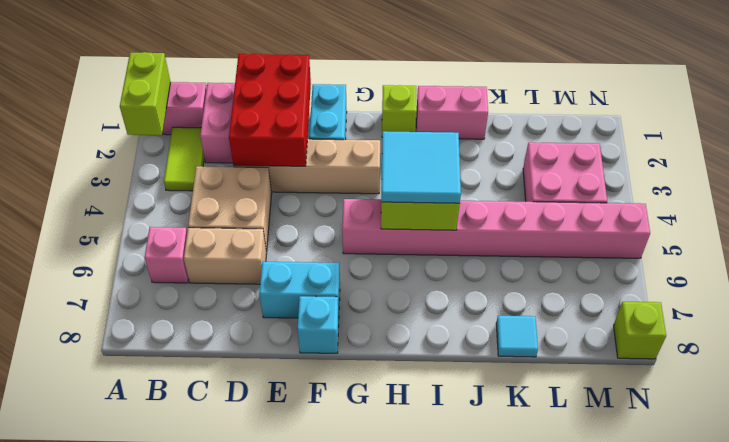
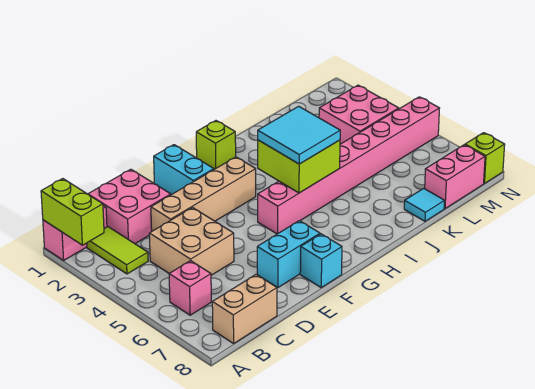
tan 1x2 brick [184,228,266,284] -> tan 1x2 brick moved to [212,275,277,343]
red 2x3 brick [229,54,311,166] -> none
pink 1x2 brick [416,86,488,139] -> pink 1x2 brick moved to [425,145,485,209]

